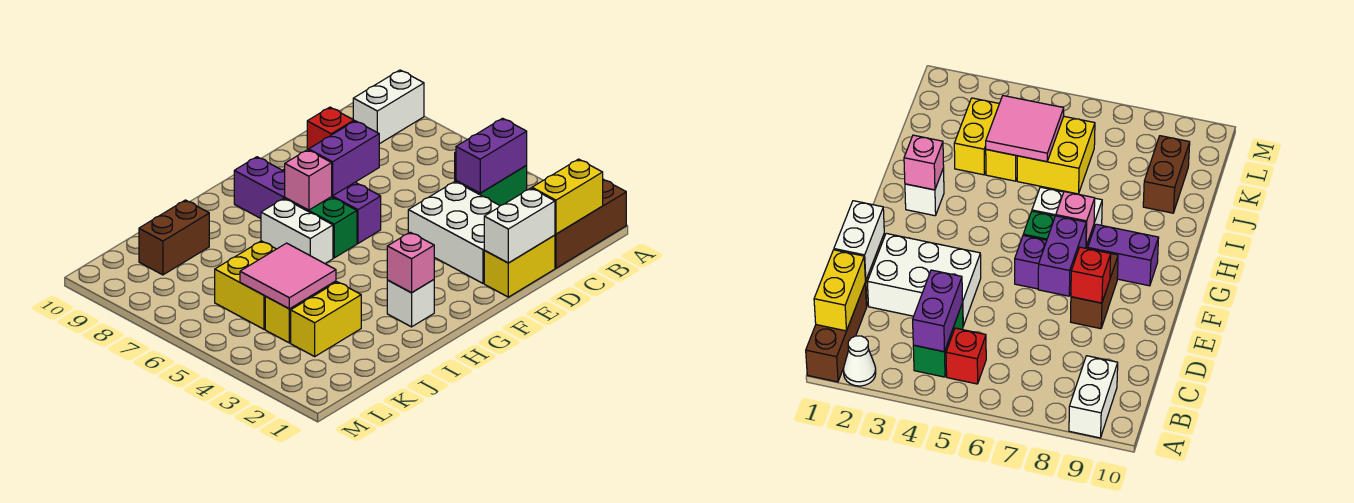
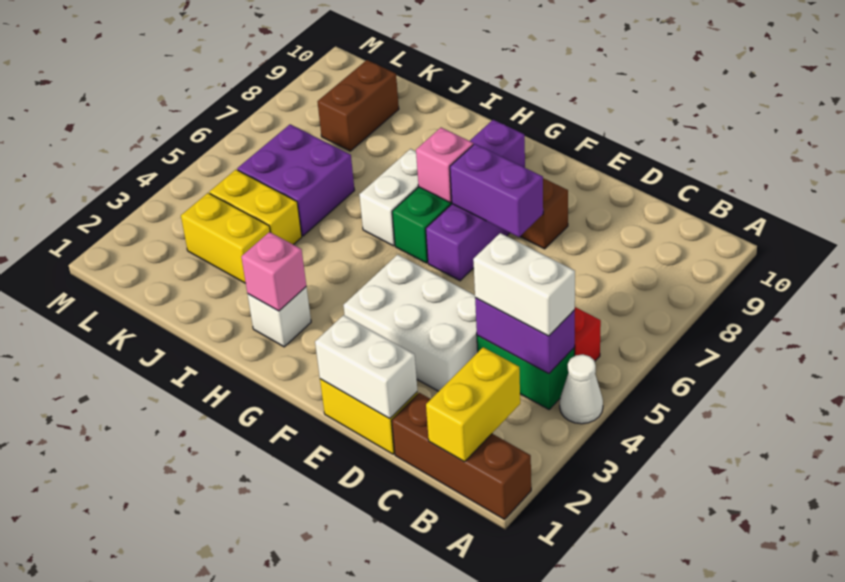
white 1x1 cone [843,336,876,386] -> white 1x1 cone moved to [560,354,603,424]
white 1x2 brick [353,70,424,144] -> white 1x2 brick moved to [473,233,575,336]
yellow 1x2 brick [532,159,603,234] -> yellow 1x2 brick turned to [426,347,520,462]
white 2x3 brick [408,182,500,283] -> white 2x3 brick turned to [343,255,478,391]
red 1x1 brick [307,107,354,150] -> none
pink 2x2 tile [240,243,336,309] -> none
yellow 2x2 brick [215,241,276,329] -> purple 2x2 brick [237,124,355,236]
brown 1x2 brick [139,200,209,275] -> brown 1x2 brick turned to [317,60,399,151]

